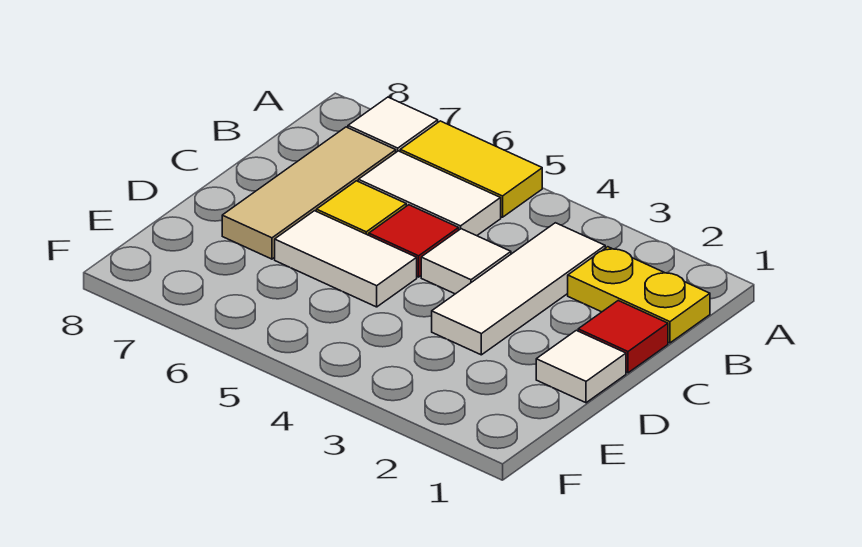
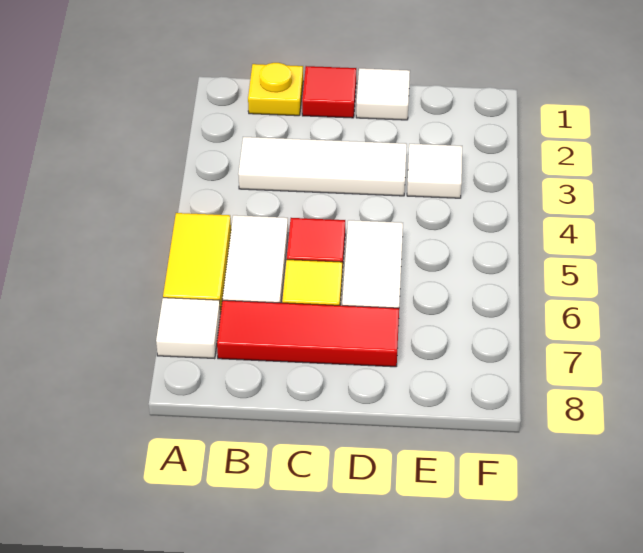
yellow 1x2 plate [568,247,710,343] -> yellow 1x1 plate [248,63,303,116]
tan 1x3 tile [222,127,396,259] -> red 1x3 tile [217,300,399,367]
white 1x1 tile [421,229,511,294] -> white 1x1 tile moved to [407,144,462,198]

